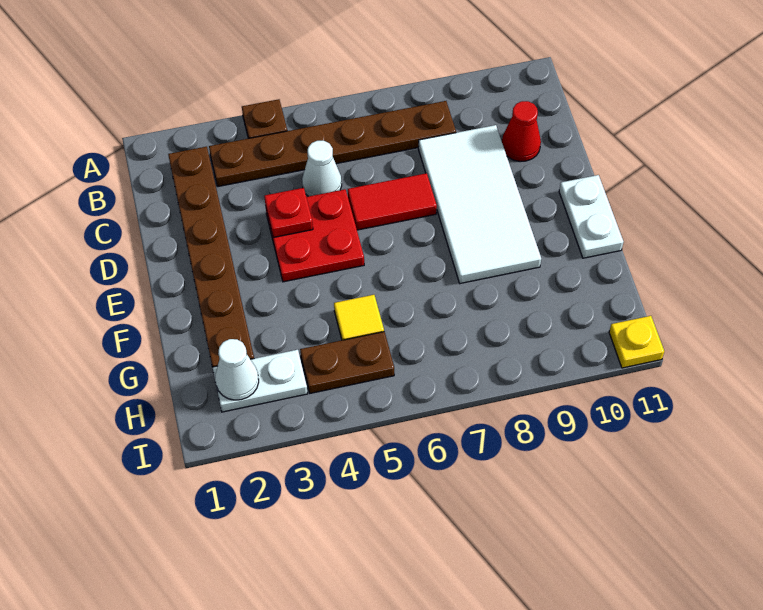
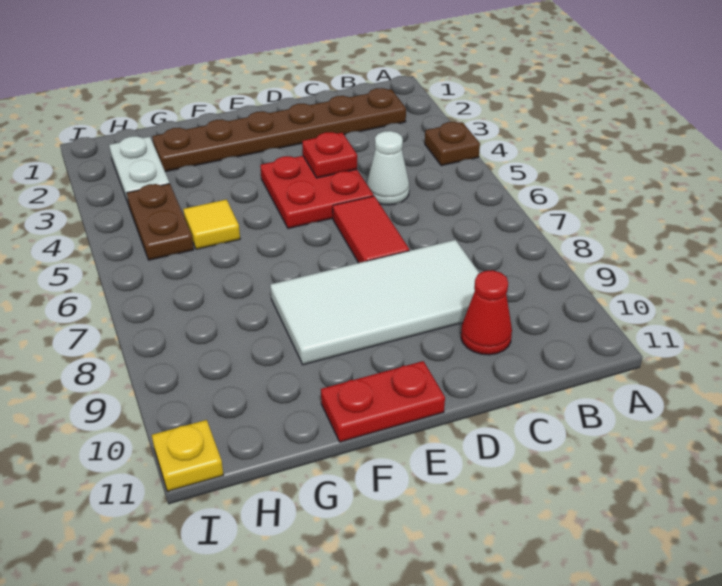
brown 1x6 plate [209,101,456,187] -> none
white 1x2 plate [559,175,623,258] -> red 1x2 plate [321,361,445,442]
white 1x1 cone [215,339,259,400] -> none

